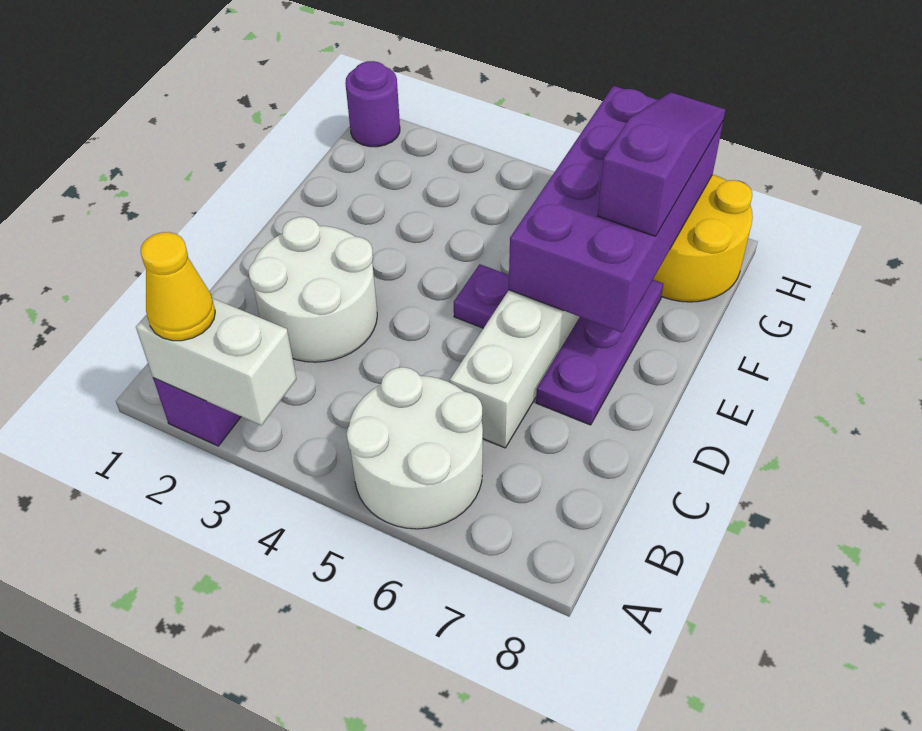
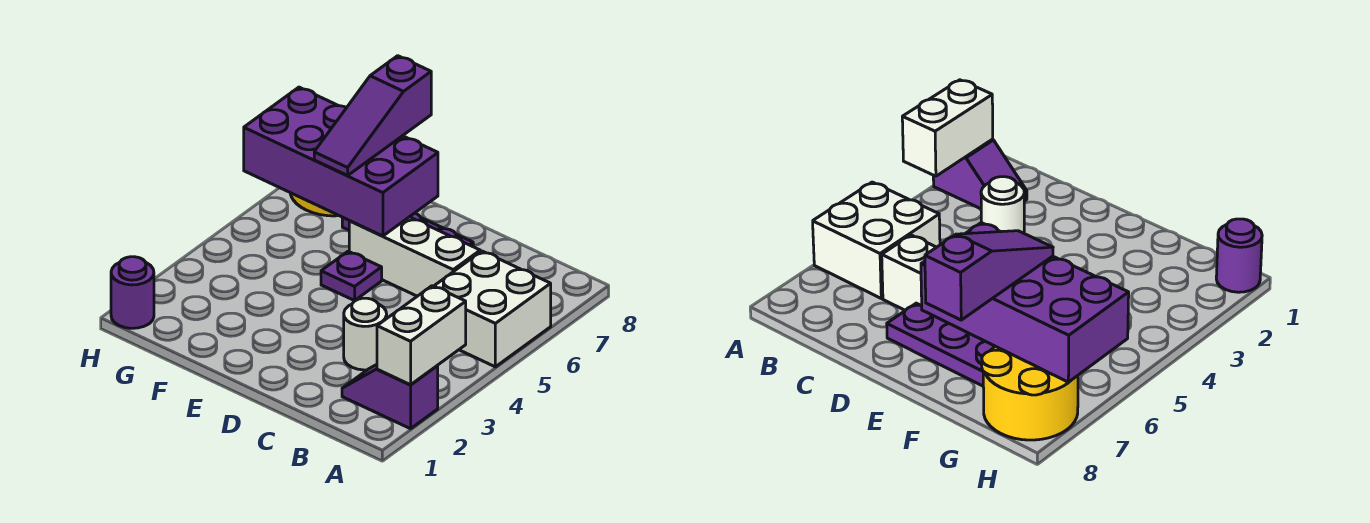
yellow 1x1 cone [141,232,215,341] -> none
white 2x2 round brick [347,367,483,529] -> white 2x2 brick [435,251,551,367]
white 2x2 round brick [249,217,377,362] -> white 1x1 round brick [343,298,387,370]
purple 1x3 slope [598,92,725,236] -> purple 1x3 slope turned to [314,56,431,175]

